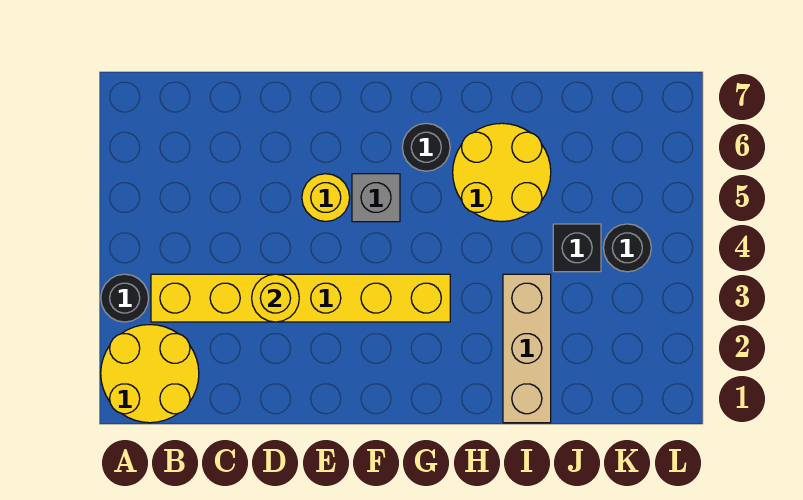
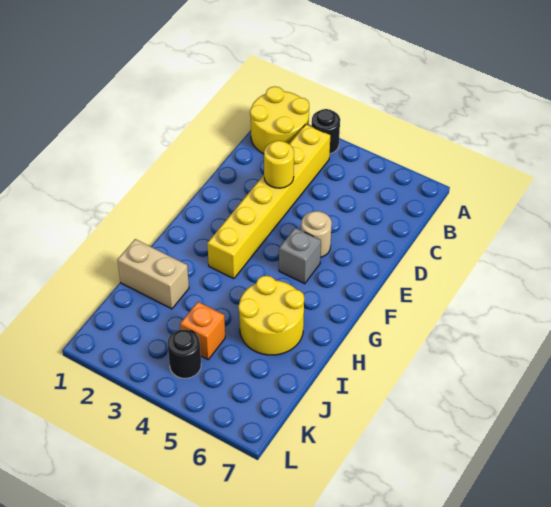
yellow 1x1 round brick [302,174,350,221] -> tan 1x1 round brick [301,211,332,257]
black 1x1 round brick [402,123,450,171] -> none
tan 1x3 brick [503,274,551,423] -> tan 1x2 brick [117,239,189,309]
black 1x1 brick [553,224,601,272] -> orange 1x1 brick [180,302,225,359]

